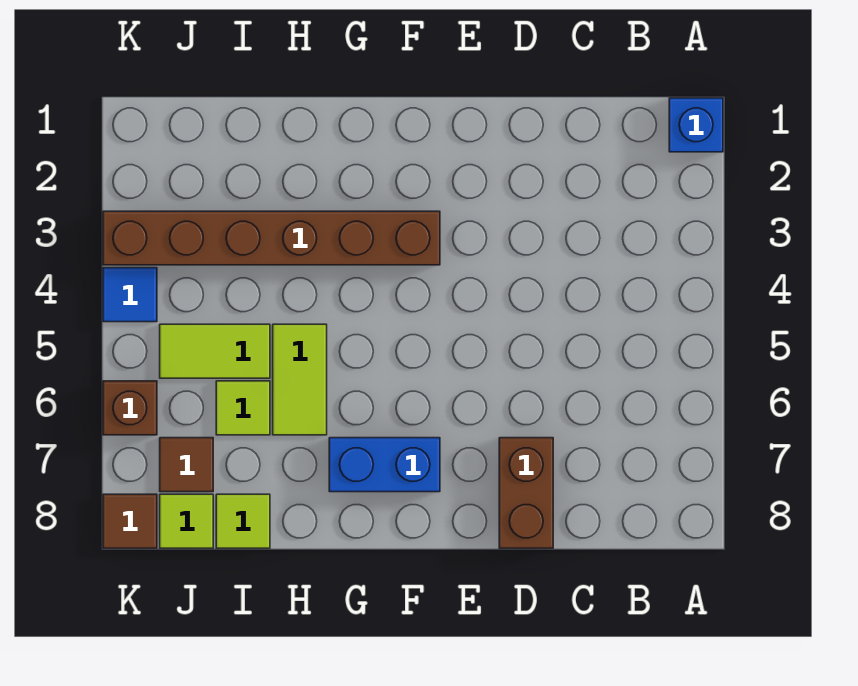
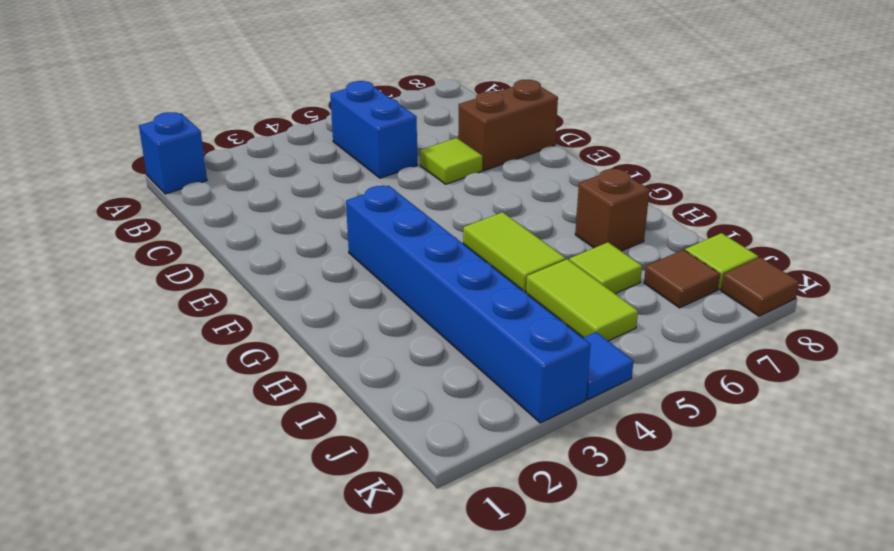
brown 1x6 brick [103,211,440,265] -> blue 1x6 brick [346,186,591,423]
blue 1x2 brick [329,438,440,492] -> blue 1x2 brick moved to [330,81,417,178]
lime 1x2 tile [273,324,327,435] -> lime 1x2 tile turned to [463,212,566,292]
lime 1x1 tile [216,494,270,548] -> lime 1x1 tile moved to [420,138,482,184]
brown 1x1 brick [103,381,157,435] -> brown 1x1 brick moved to [575,169,650,251]

